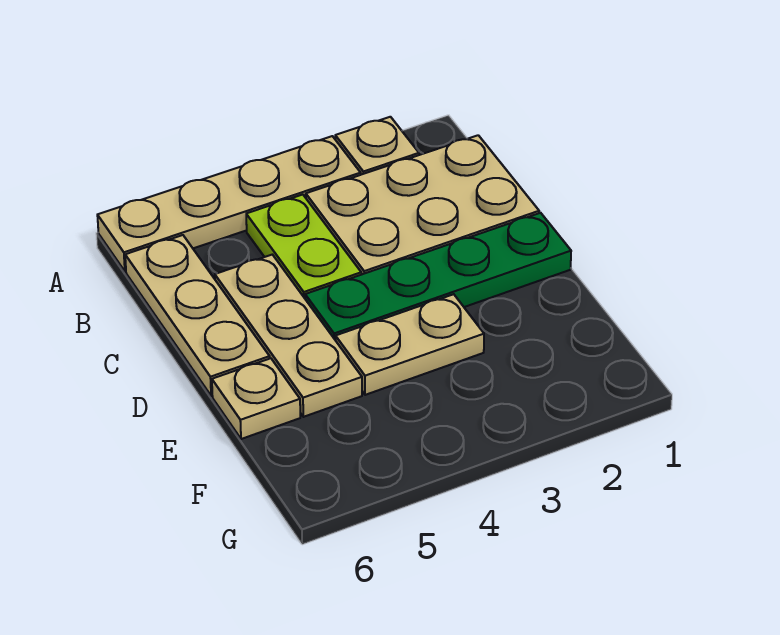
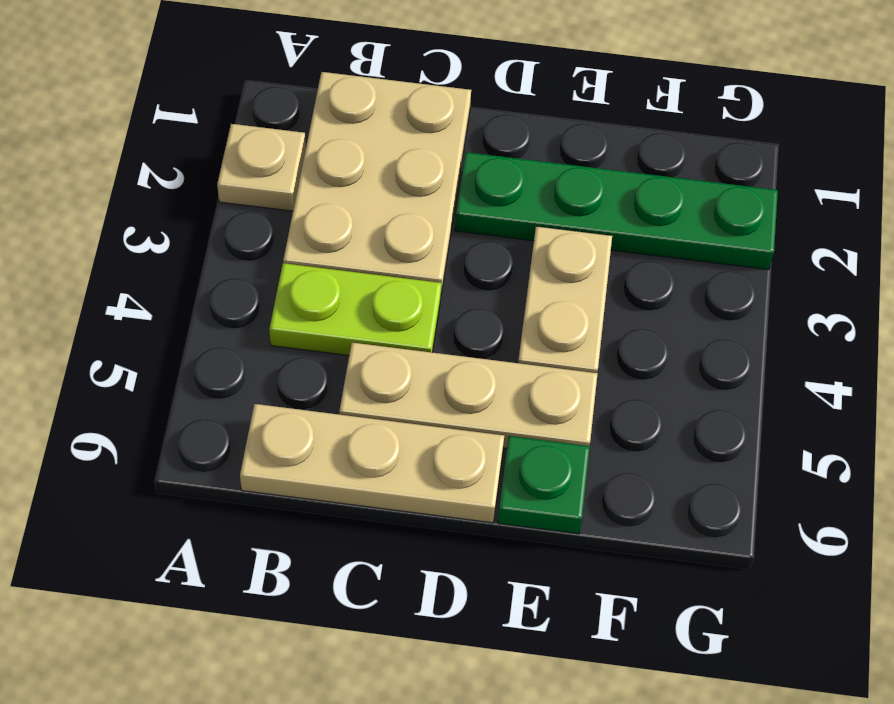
tan 1x4 plate [97,136,361,271] -> none
green 1x4 plate [305,213,571,340] -> green 1x4 plate turned to [455,152,778,270]
tan 1x1 plate [212,358,300,439] -> green 1x1 plate [498,436,590,534]

